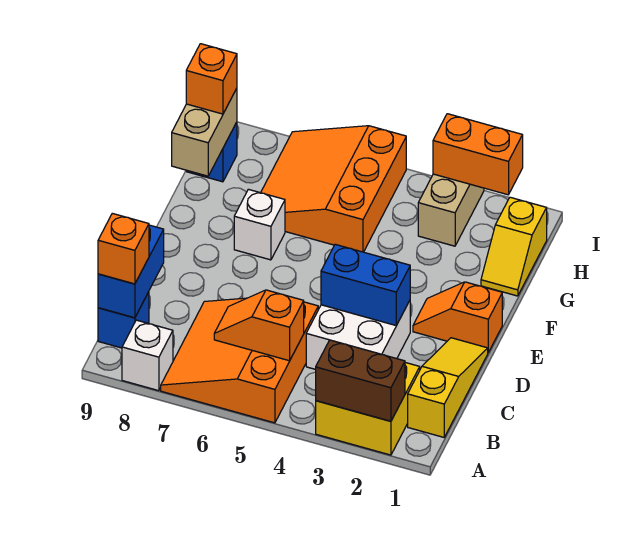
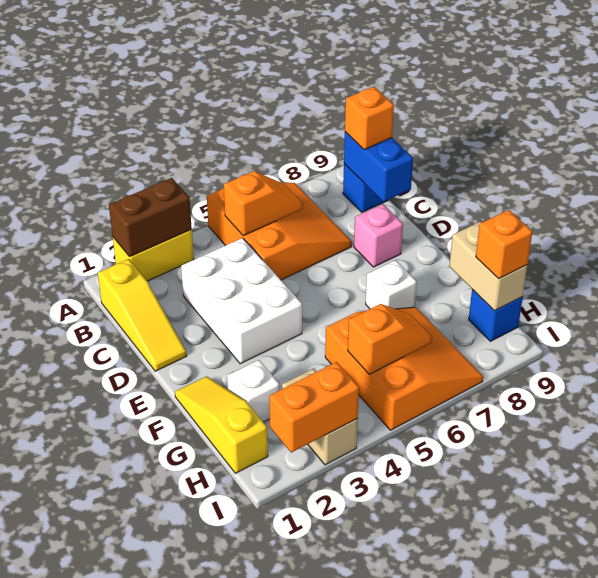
yellow 2x2 brick [316,363,420,455] -> yellow 1x2 brick [113,230,194,281]
white 1x1 brick [122,320,173,391] -> white 1x1 brick moved to [227,360,279,422]
white 2x2 brick [306,301,410,369] -> white 2x3 brick [181,238,302,364]
blue 1x2 brick [321,244,410,325] -> none
none -> pink 1x1 brick [354,204,403,267]
orange 1x2 slope [413,282,502,352] -> orange 1x2 slope moved to [348,304,432,374]
yellow 1x2 slope [481,197,547,296] -> yellow 1x3 slope [175,376,268,473]

